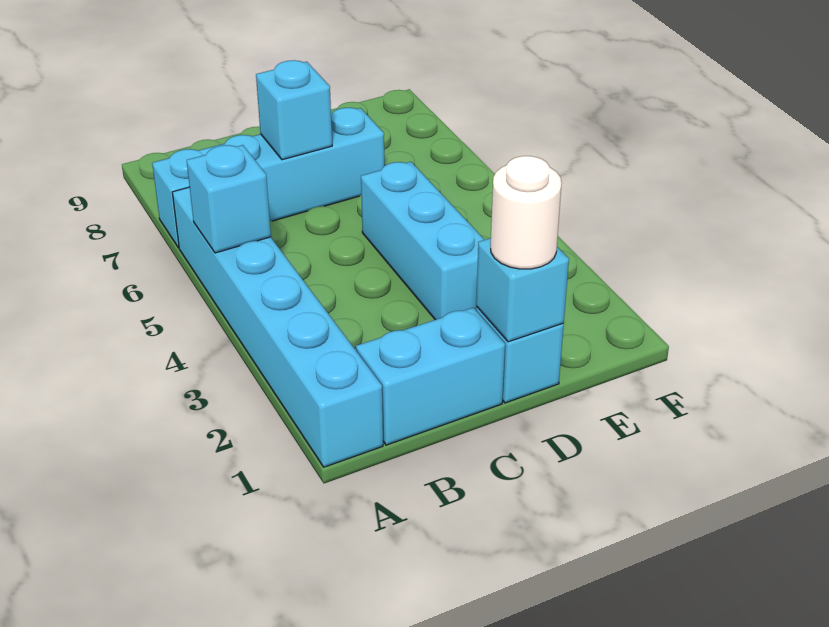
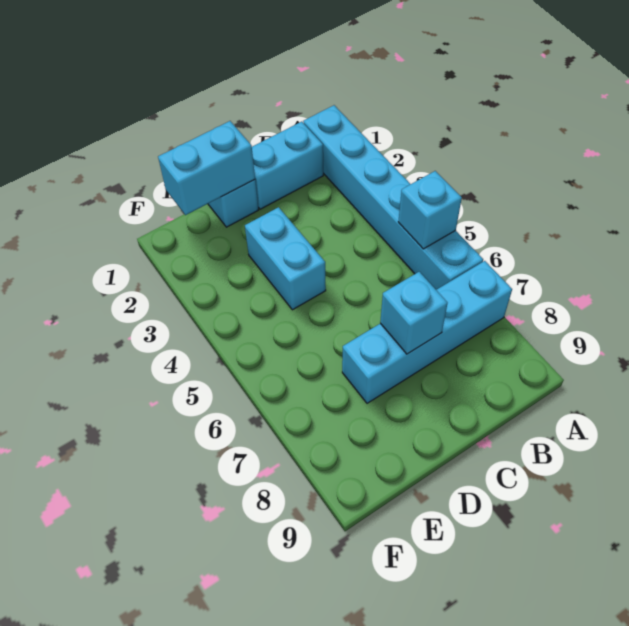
cyan 1x1 brick [476,238,569,342] -> cyan 1x2 brick [158,121,255,215]
white 1x1 round brick [491,156,562,269] -> none
cyan 1x3 brick [361,162,484,320] -> cyan 1x2 brick [245,207,326,310]

